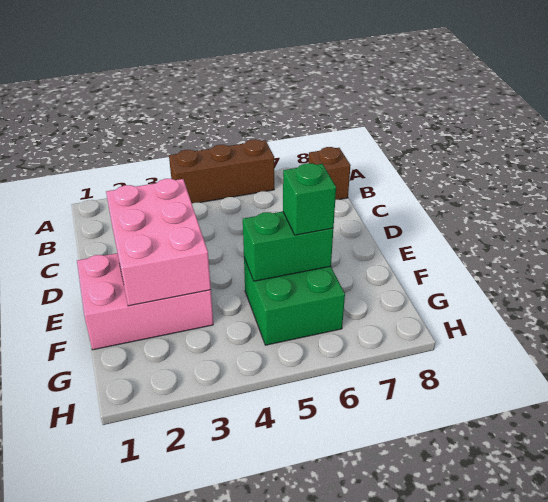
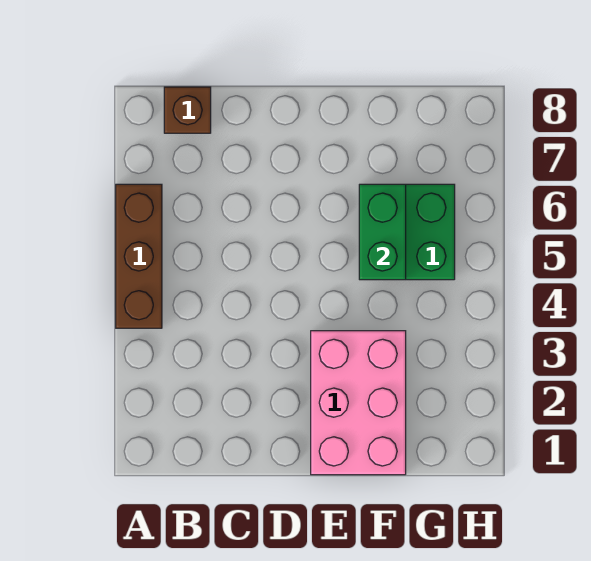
pink 2x3 brick [106,179,211,306] -> none
green 1x1 brick [283,163,336,235] -> none

